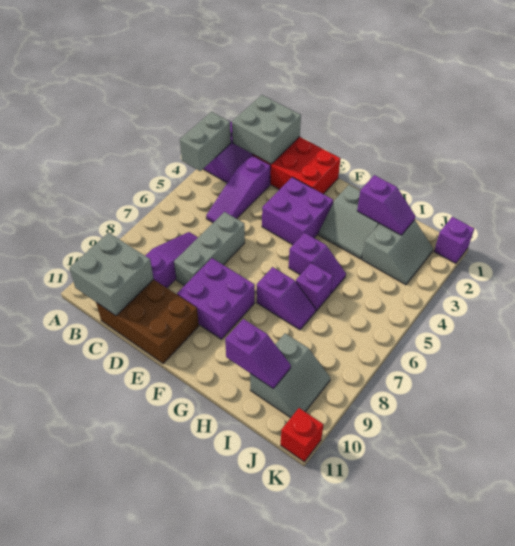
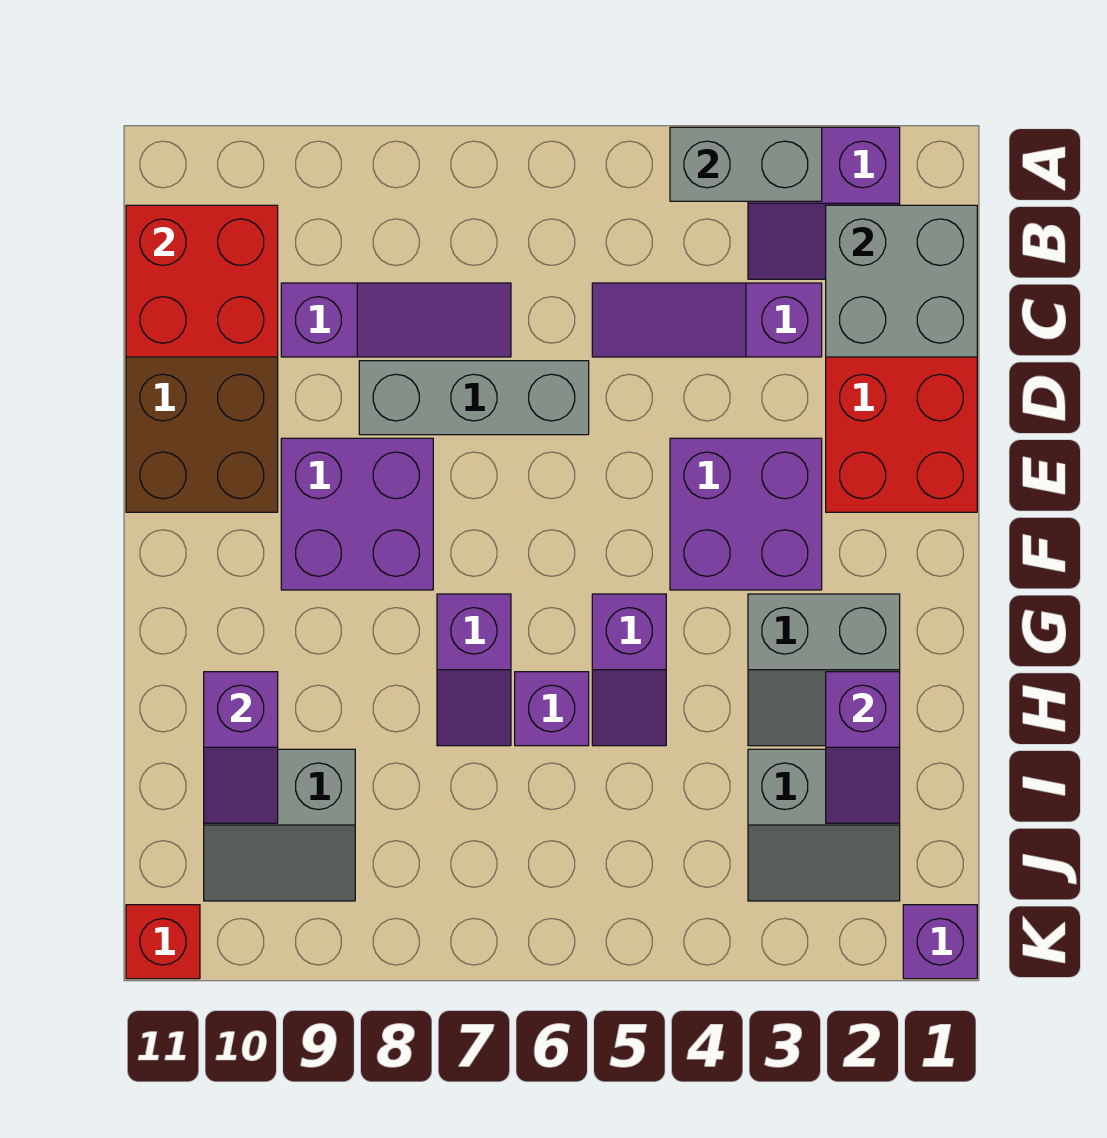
grey 2x2 brick [69,233,154,316] -> red 2x2 brick [126,205,278,357]
grey 2x2 slope [319,185,379,259] -> grey 2x2 slope turned to [748,594,900,746]

